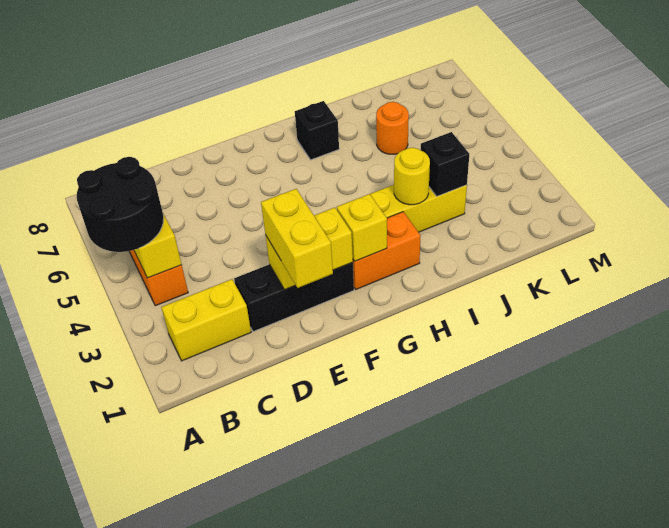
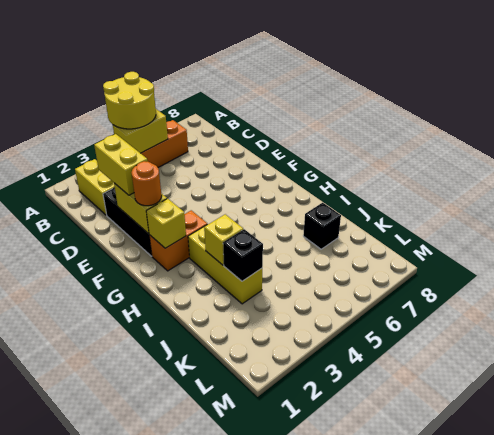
black 2x2 round brick [77,157,164,252] -> yellow 2x2 round brick [103,72,156,129]
yellow 1x2 brick [261,189,333,288] -> yellow 1x2 brick turned to [94,134,148,195]
orange 1x2 brick [353,212,420,289] -> orange 1x2 brick turned to [149,210,207,271]
black 1x1 brick [295,101,339,160] -> black 1x1 brick moved to [303,203,341,249]
yellow 1x1 round brick [394,148,430,205] -> yellow 1x1 brick [204,214,243,265]
orange 1x1 round brick [376,102,409,154] -> orange 1x1 round brick moved to [131,161,162,206]

